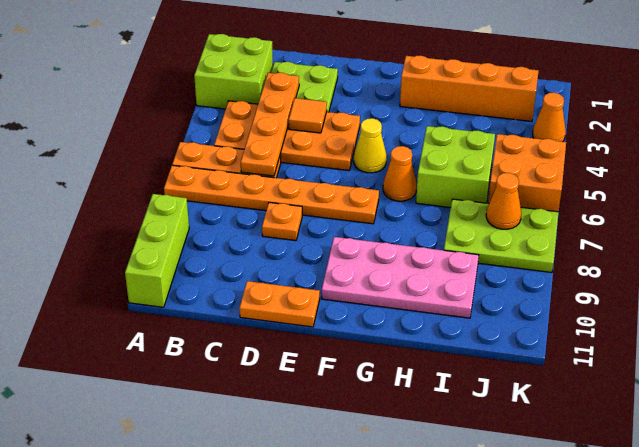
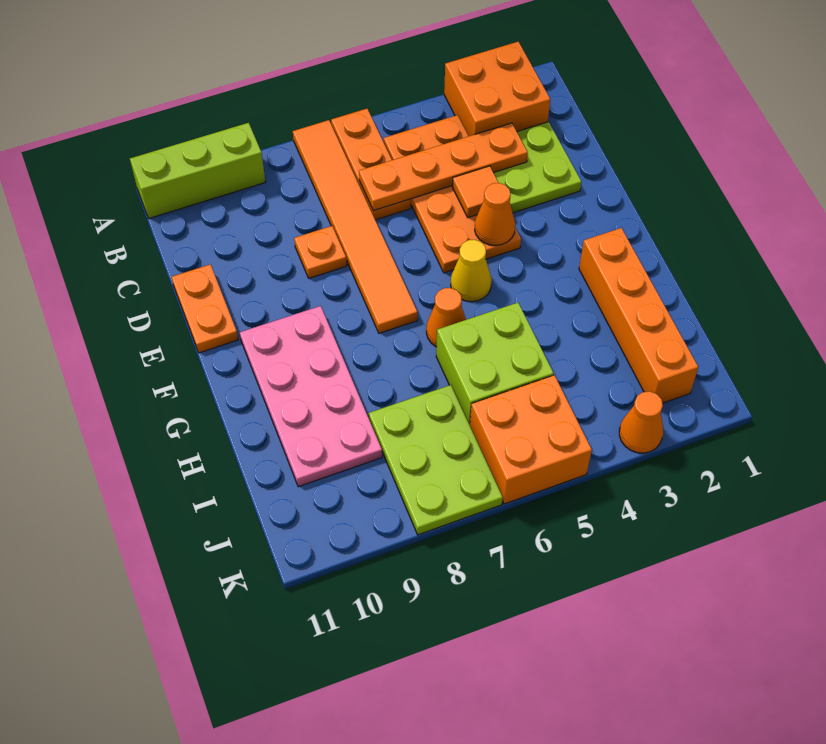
lime 2x2 brick [194,34,273,109] -> orange 2x2 brick [444,42,550,136]
orange 1x6 plate [164,165,379,224] -> orange 1x6 tile [293,120,418,333]
orange 1x1 cone [486,173,521,229] -> orange 1x1 cone moved to [475,183,515,246]

